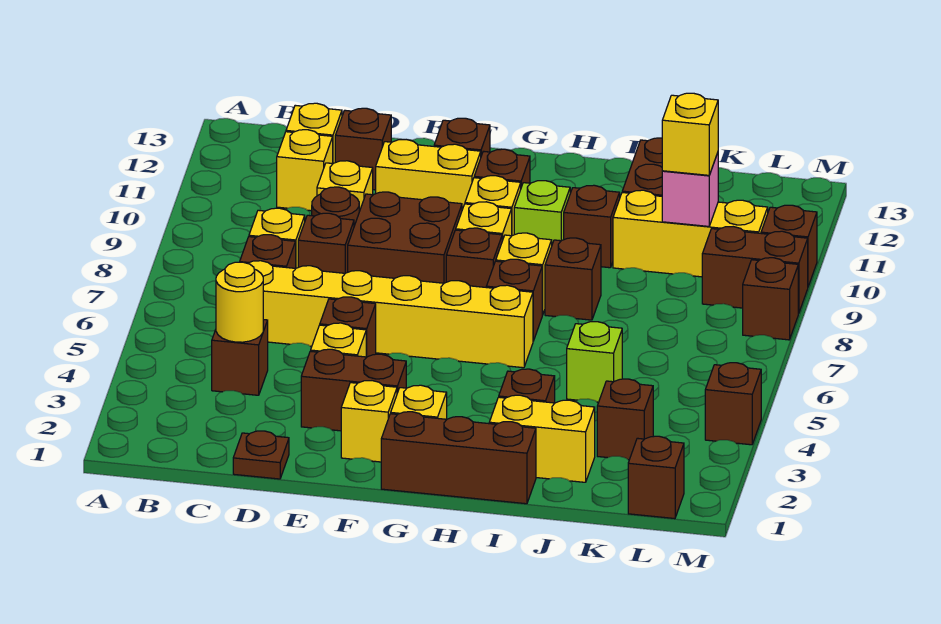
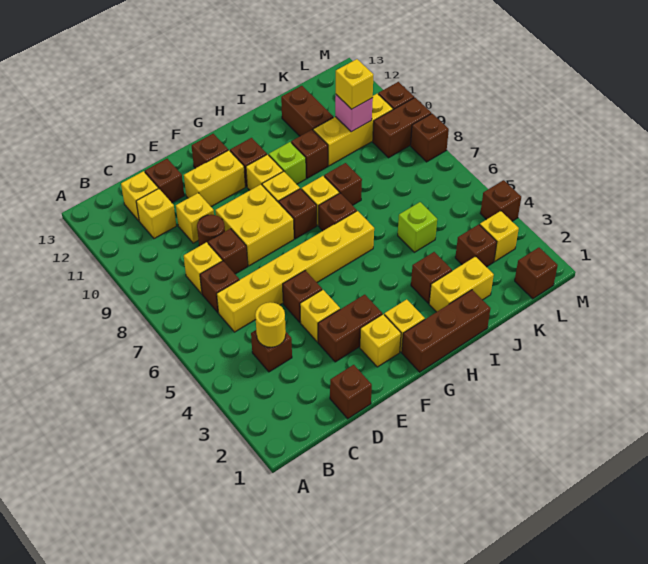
brown 1x1 plate [233,431,289,479] -> brown 1x1 brick [330,365,372,419]
brown 2x2 brick [348,192,462,283] -> yellow 2x2 brick [216,184,294,266]
none -> yellow 1x1 brick [480,211,519,261]

